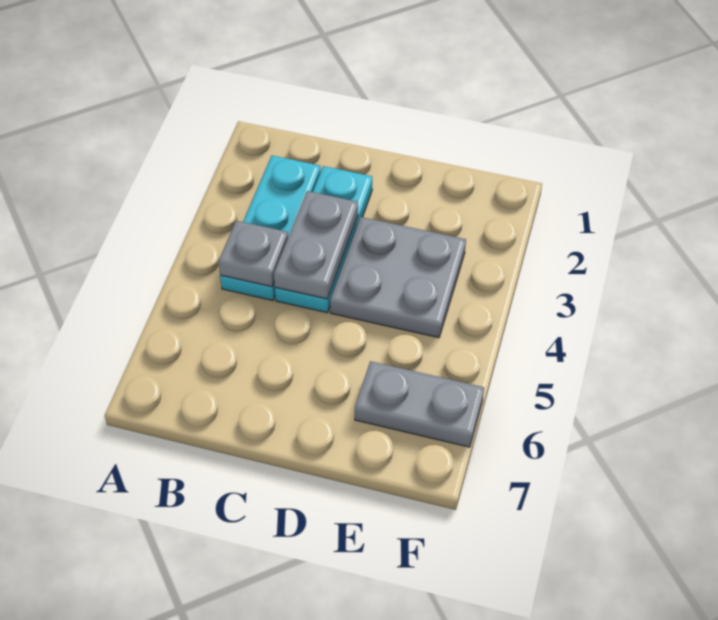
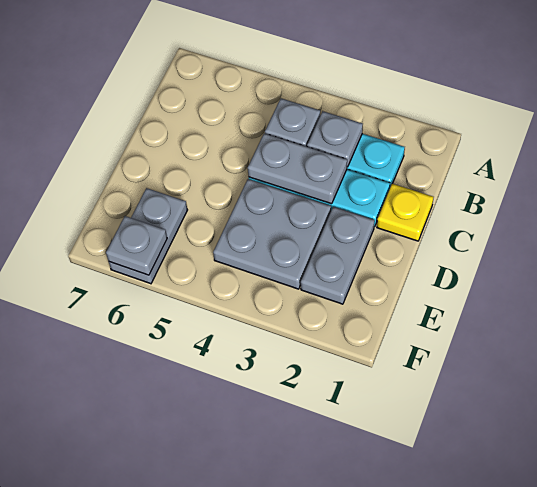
none -> grey 1x1 plate [307,111,363,167]
none -> yellow 1x1 plate [377,184,434,241]
none -> grey 1x2 plate [301,207,375,304]
none -> grey 1x1 plate [106,216,167,275]

